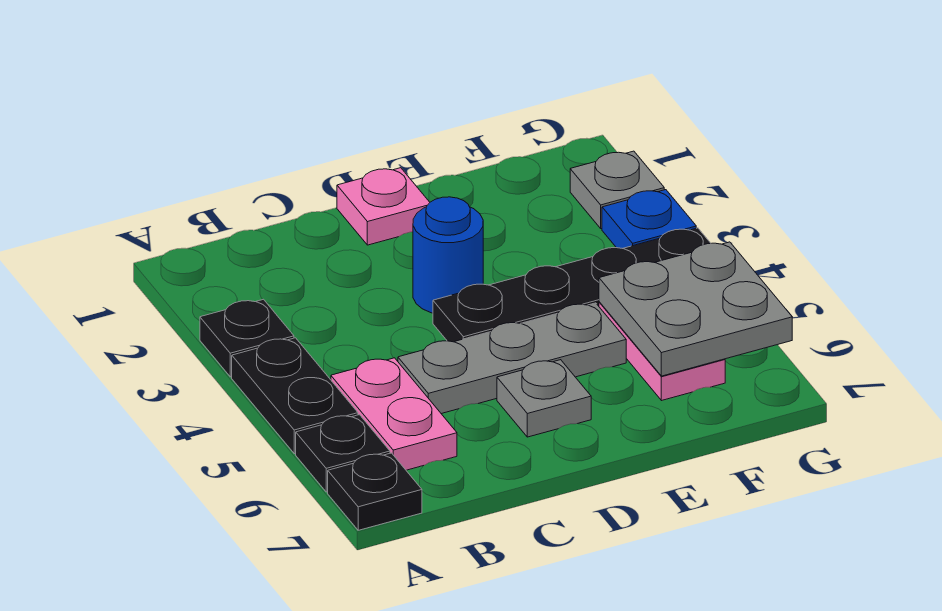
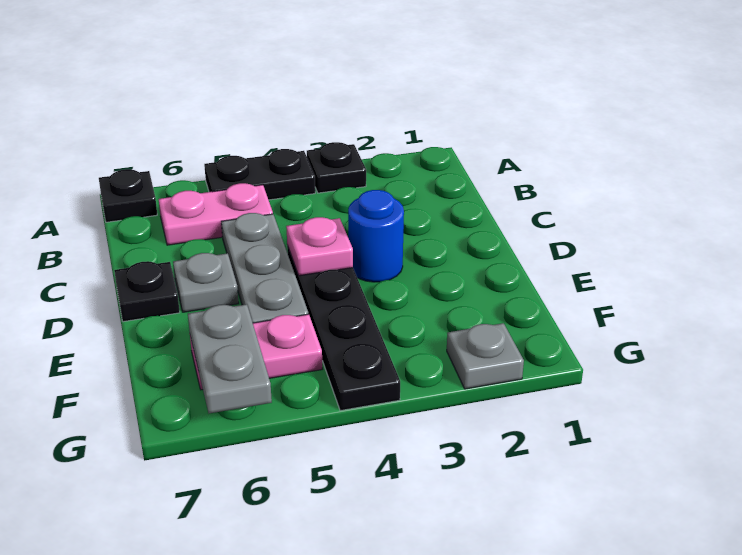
black 1x1 plate [296,415,390,492] -> black 1x1 plate moved to [114,261,180,322]
pink 1x1 plate [337,168,430,245] -> pink 1x1 plate moved to [286,217,353,276]
grey 2x2 plate [599,242,792,376] -> grey 1x2 plate [188,304,272,413]
blue 1x1 plate [602,190,696,249] -> none

